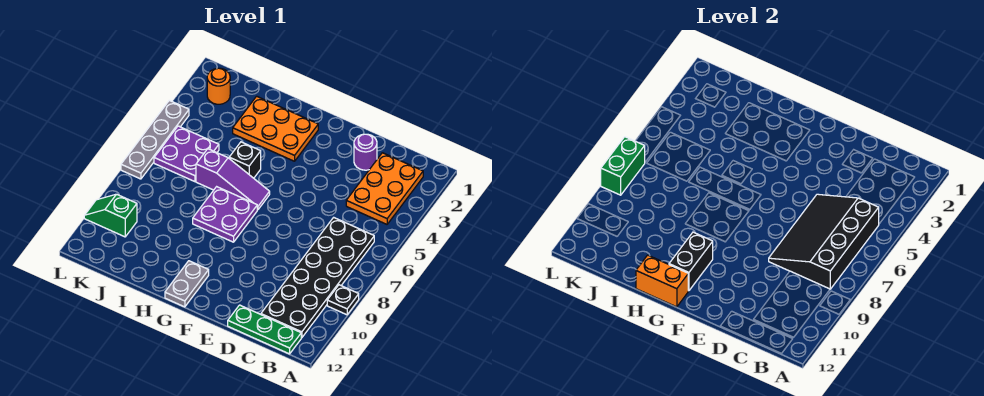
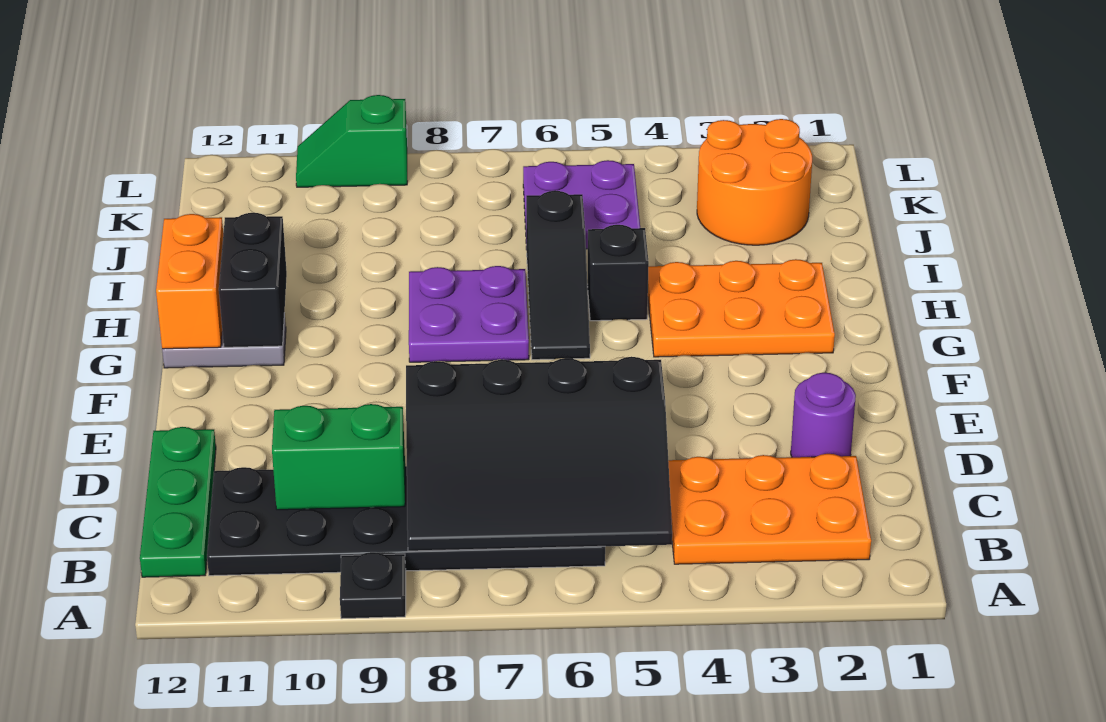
black 3x4 slope [769,194,879,289] -> black 3x4 slope turned to [406,357,672,551]
orange 2x3 plate [233,96,318,161] -> orange 2x3 plate turned to [648,259,835,357]
purple 1x3 slope [196,149,270,210] -> black 1x3 slope [526,191,590,360]
black 1x2 brick [669,232,713,291] -> black 1x2 brick turned to [219,213,287,347]
orange 1x1 round brick [207,68,230,104] -> orange 2x2 round brick [697,119,812,245]
green 1x2 slope [84,194,137,237] -> green 1x2 slope turned to [296,95,407,187]
grey 1x4 plate [121,100,189,179] -> none
green 1x2 brick [601,137,645,195] -> green 1x2 brick moved to [272,404,405,510]

